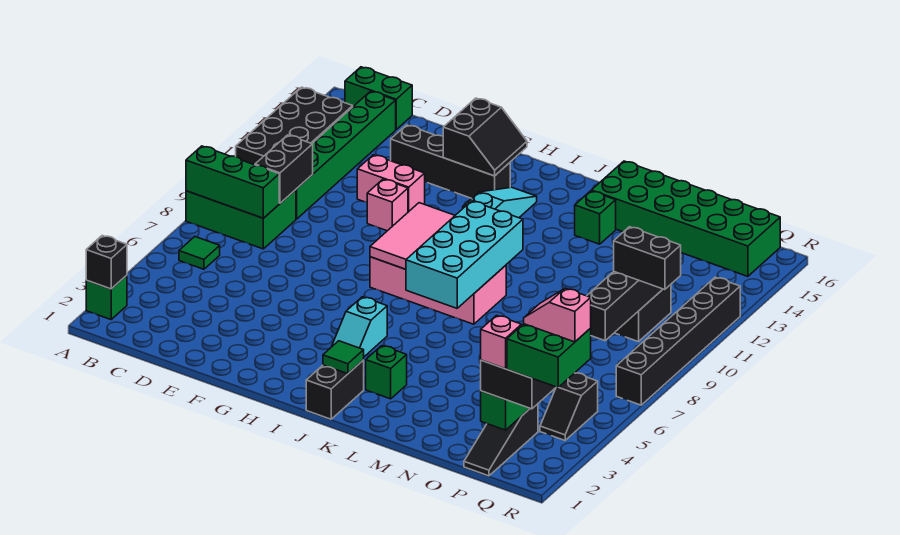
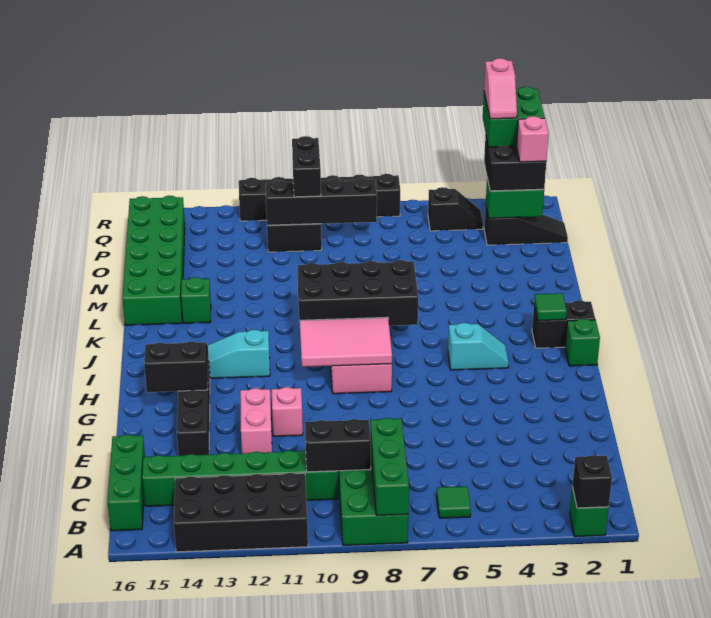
green 1x2 brick [345,67,412,129] -> green 1x3 brick [108,435,145,531]
cyan 2x4 brick [406,201,523,308] -> black 2x4 brick [297,260,418,326]
green 1x1 brick [366,346,407,399] -> green 1x1 brick moved to [565,319,600,366]

